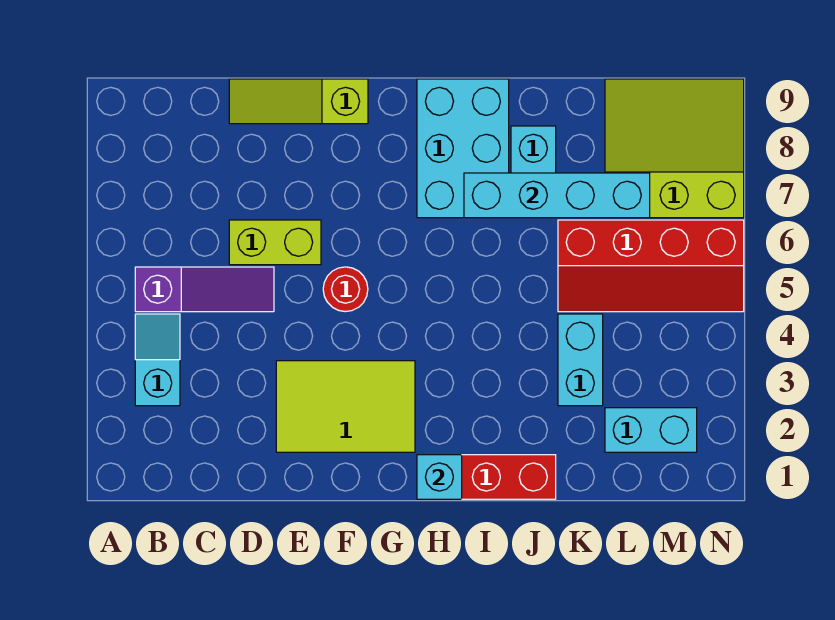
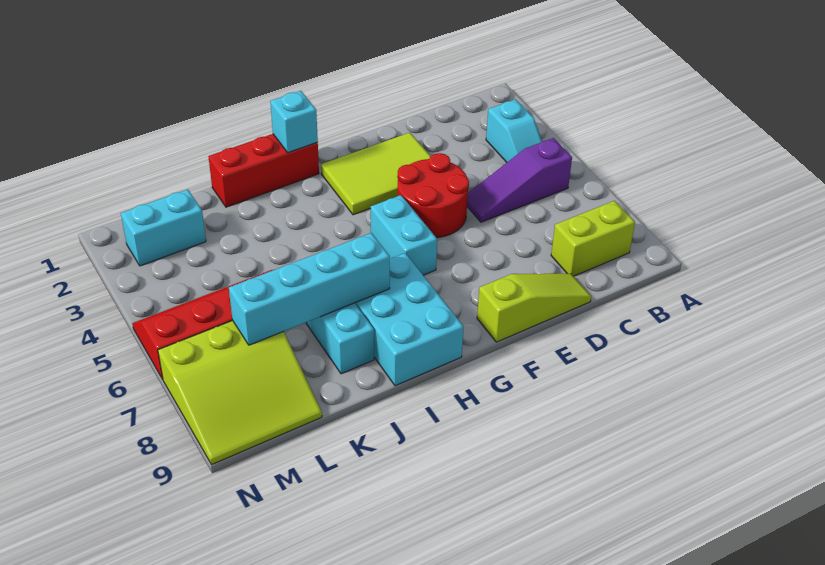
lime 1x2 brick [229,220,321,265] -> lime 1x2 brick moved to [551,201,635,276]
red 1x1 round brick [323,267,368,312] -> red 2x2 round brick [397,153,469,238]
cyan 1x2 brick [558,314,603,406] -> cyan 1x2 brick moved to [370,195,437,275]

